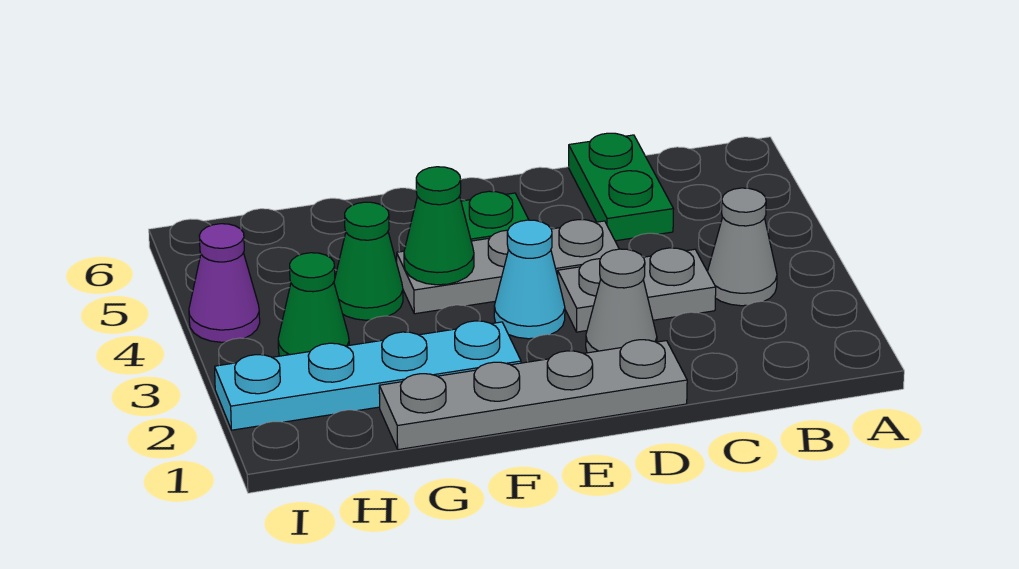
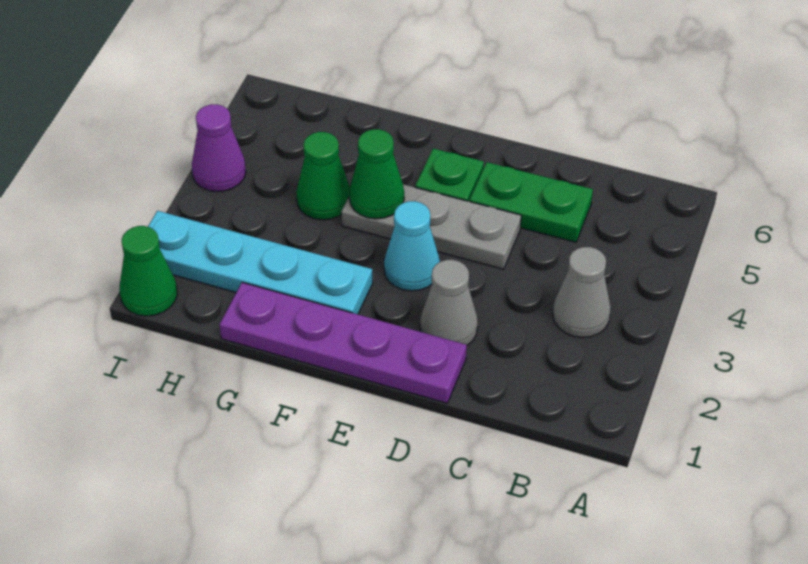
grey 1x2 plate [558,248,716,332] -> none
green 1x2 plate [568,133,673,241] -> green 1x2 plate turned to [470,162,593,242]
grey 1x4 plate [379,340,687,450] -> purple 1x4 plate [219,282,467,403]
green 1x1 cone [278,253,349,356] -> green 1x1 cone moved to [120,226,177,316]

